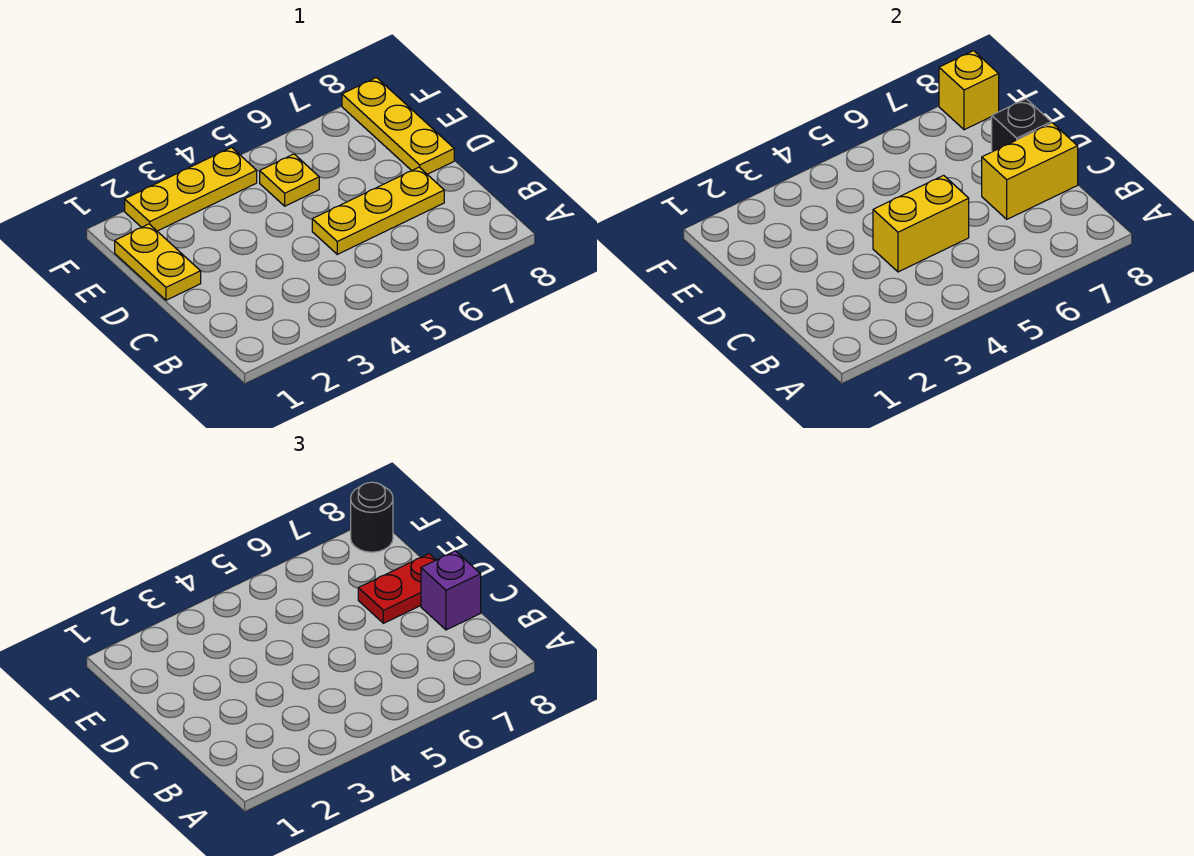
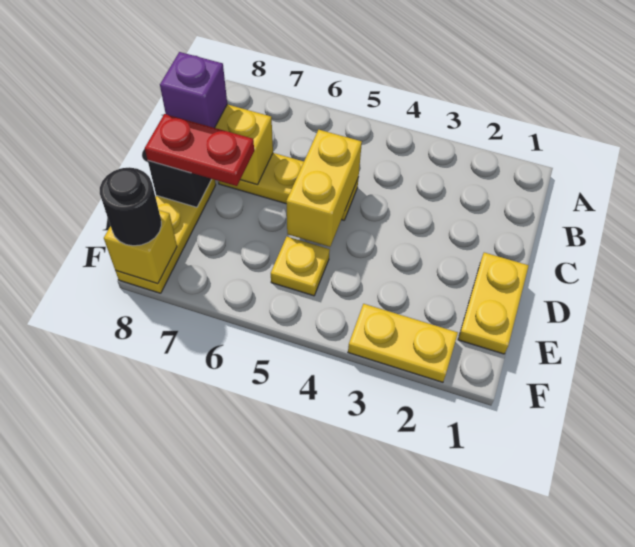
yellow 1x2 brick [873,175,969,272] -> yellow 1x2 brick turned to [286,130,362,247]
yellow 1x3 plate [125,147,257,231] -> yellow 1x2 plate [348,304,458,382]

